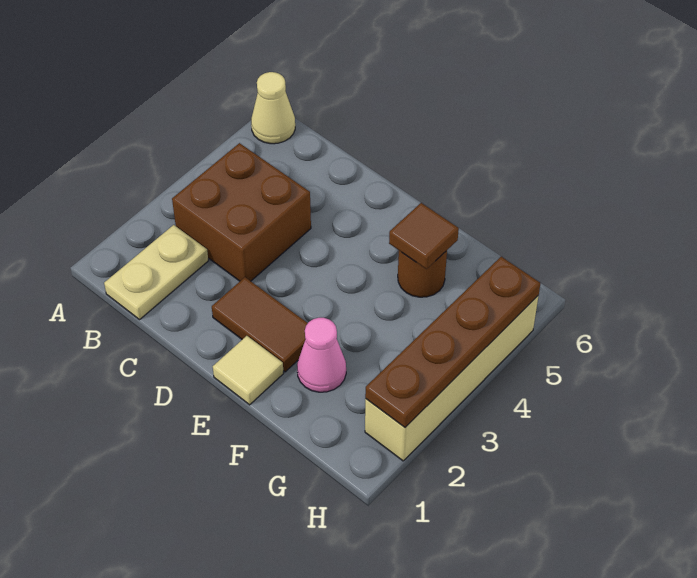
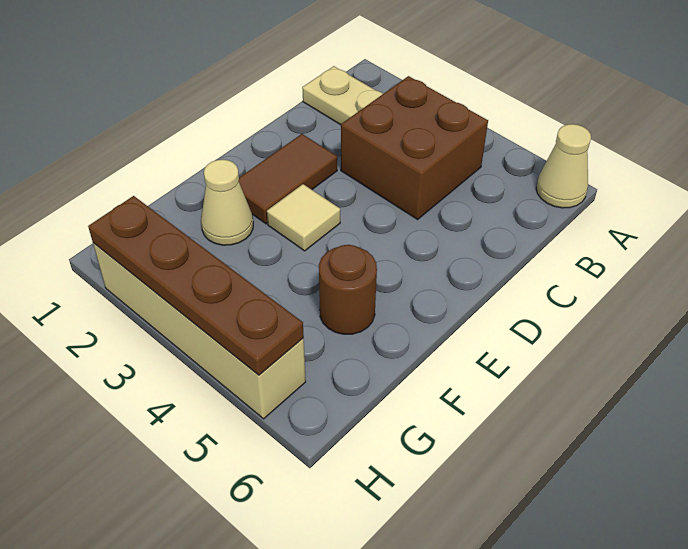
tan 1x1 tile [213,336,284,405] -> tan 1x1 tile moved to [267,184,340,251]
pink 1x1 cone [297,318,346,392] -> tan 1x1 cone [201,160,253,245]
brown 1x1 tile [389,203,459,269] -> none

